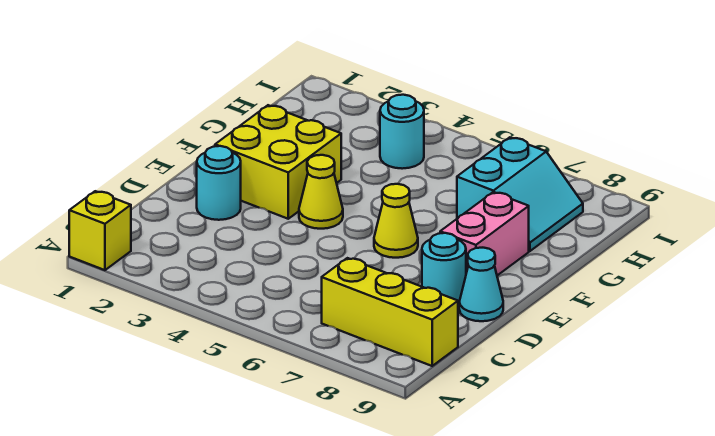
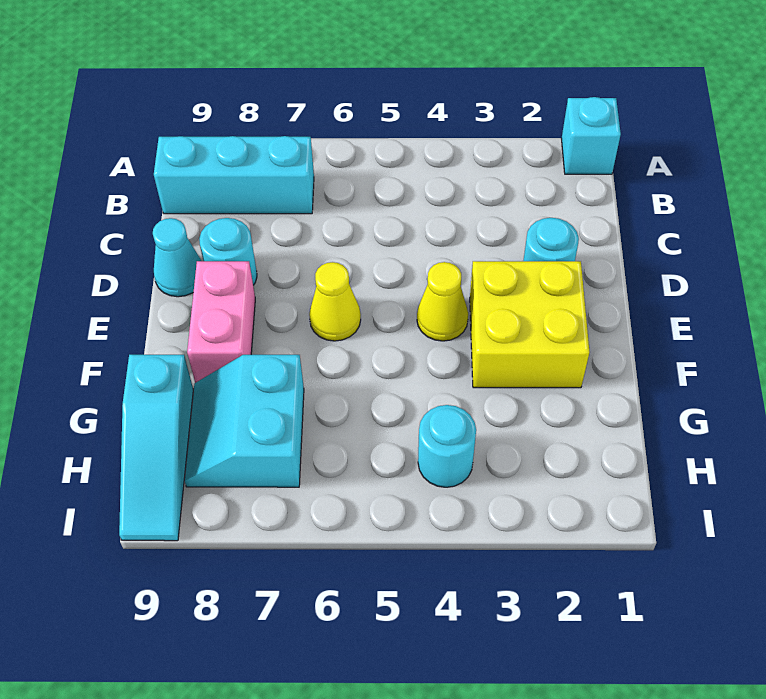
yellow 1x1 brick [69,191,131,270] -> cyan 1x1 brick [562,97,621,174]
yellow 1x3 brick [322,258,458,366] -> cyan 1x3 brick [154,136,314,214]
none -> cyan 1x3 slope [119,355,193,541]

